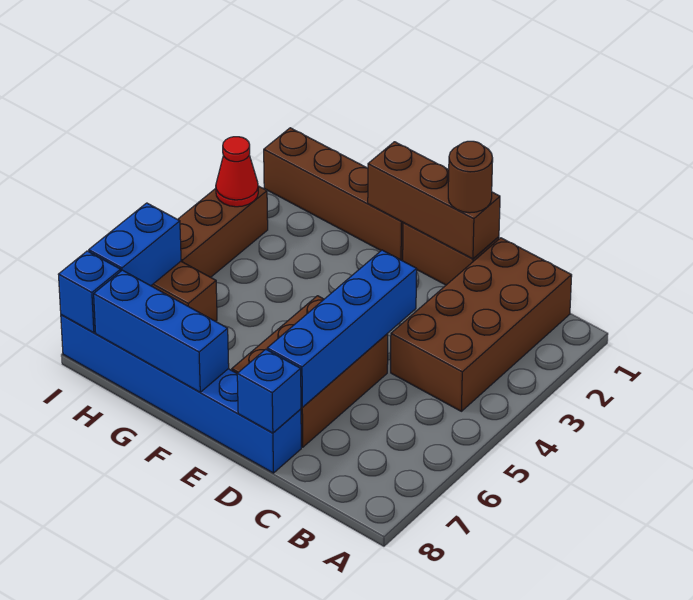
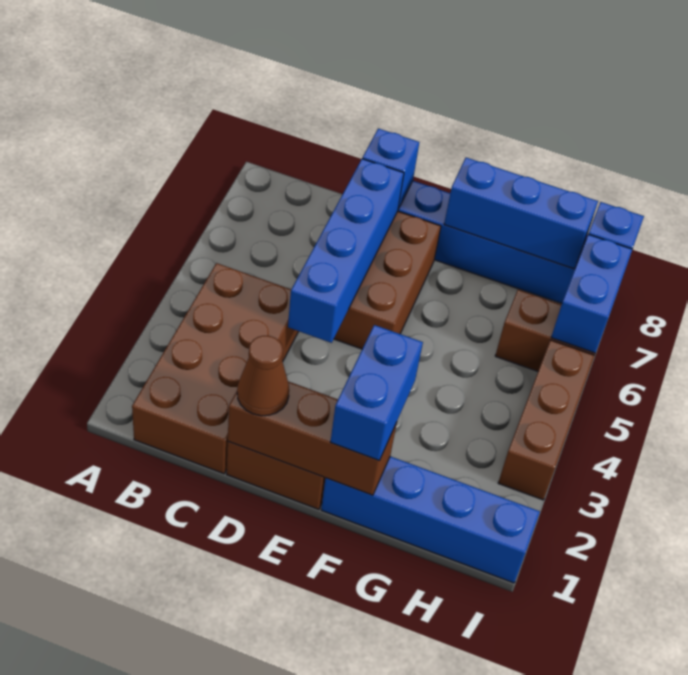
brown 1x1 round brick [448,141,493,213] -> brown 1x1 cone [237,336,289,416]
brown 1x4 brick [264,128,403,260] -> blue 1x4 brick [321,456,540,583]
none -> blue 1x2 brick [330,325,423,461]
red 1x1 cone [216,137,258,207] -> none

